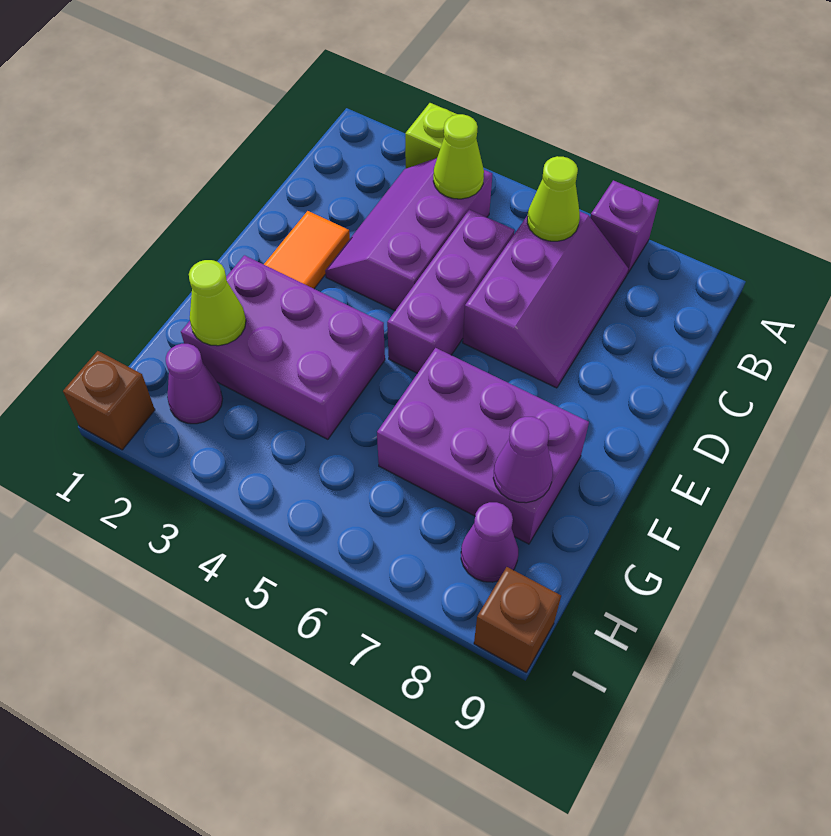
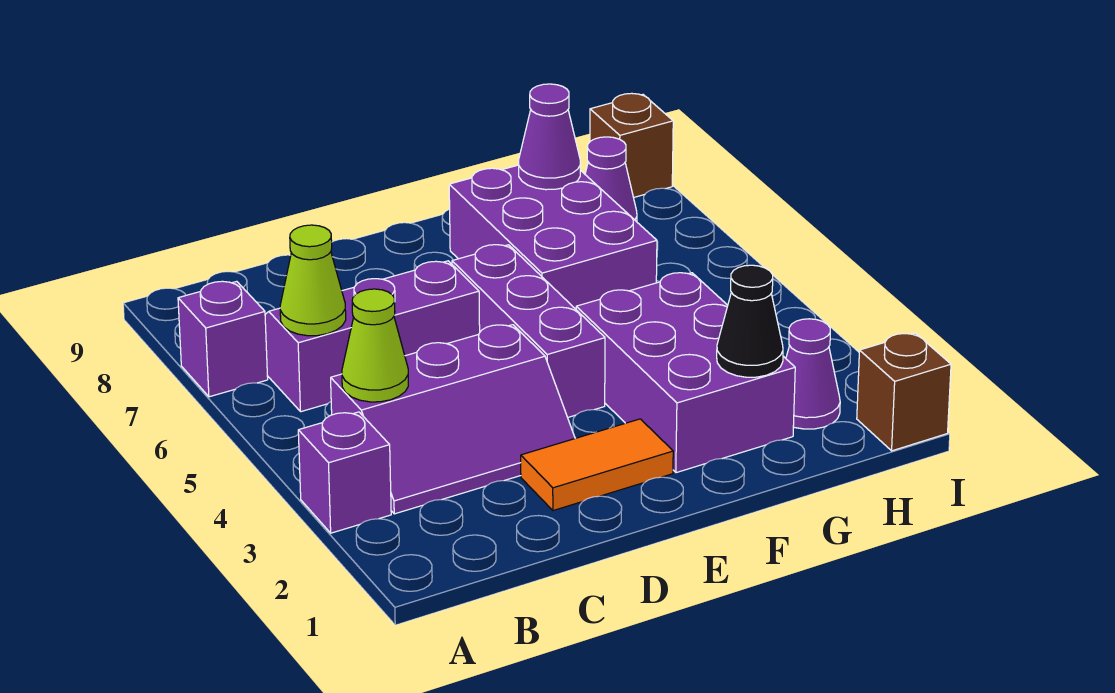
lime 1x1 brick [405,103,457,168] -> purple 1x1 brick [298,412,391,533]
purple 1x3 brick [387,210,514,373] -> purple 1x3 brick turned to [452,245,605,417]
lime 1x1 cone [189,260,246,346] -> black 1x1 cone [717,265,783,377]

